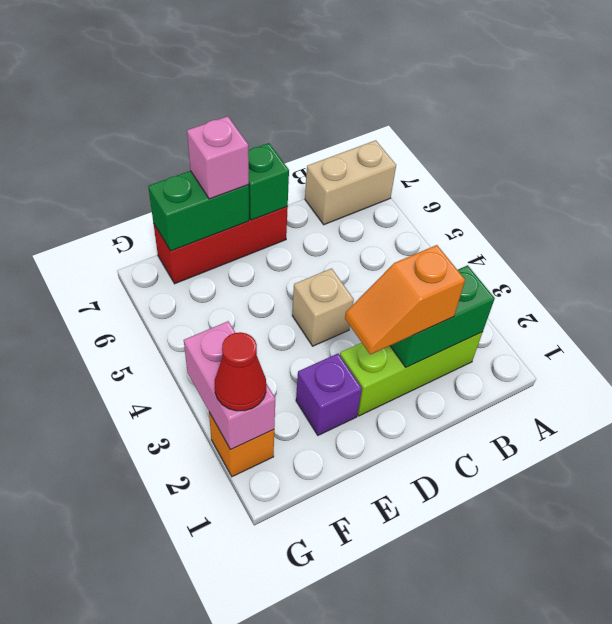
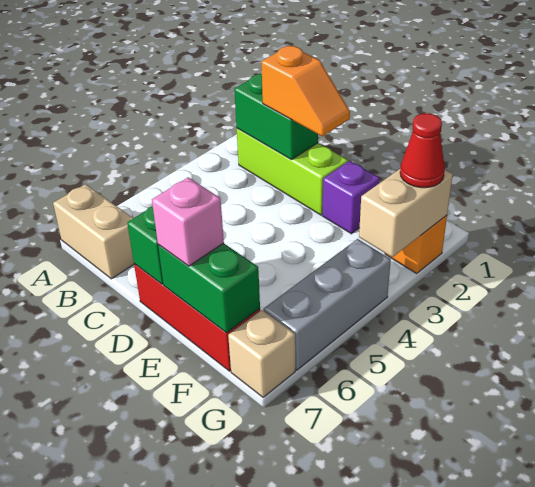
tan 1x1 brick [292,268,354,346] -> tan 1x1 brick moved to [228,310,295,397]
pink 1x2 brick [184,321,275,450] -> tan 1x2 brick [359,169,453,257]
none -> grey 1x3 brick [263,239,391,370]

